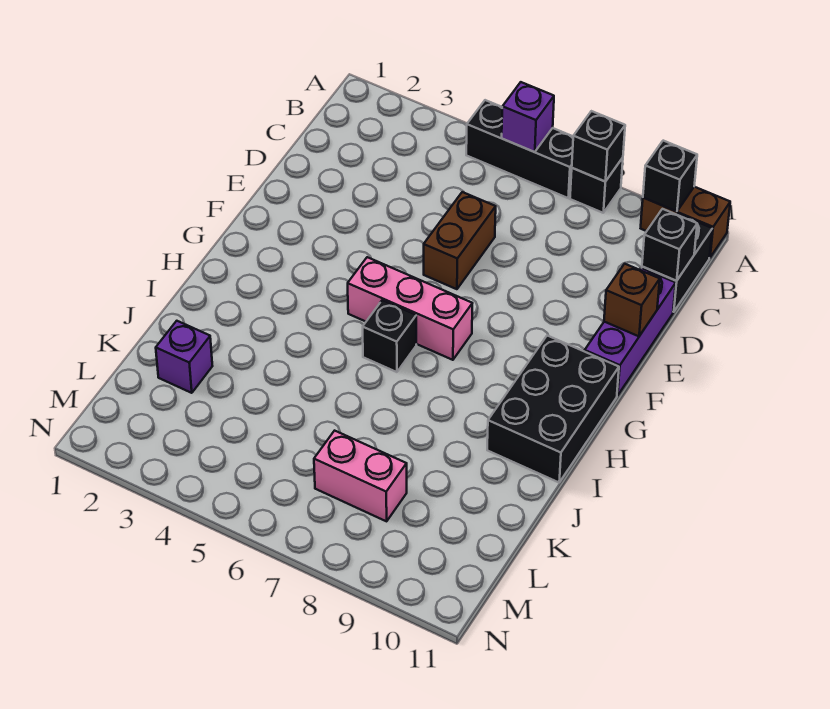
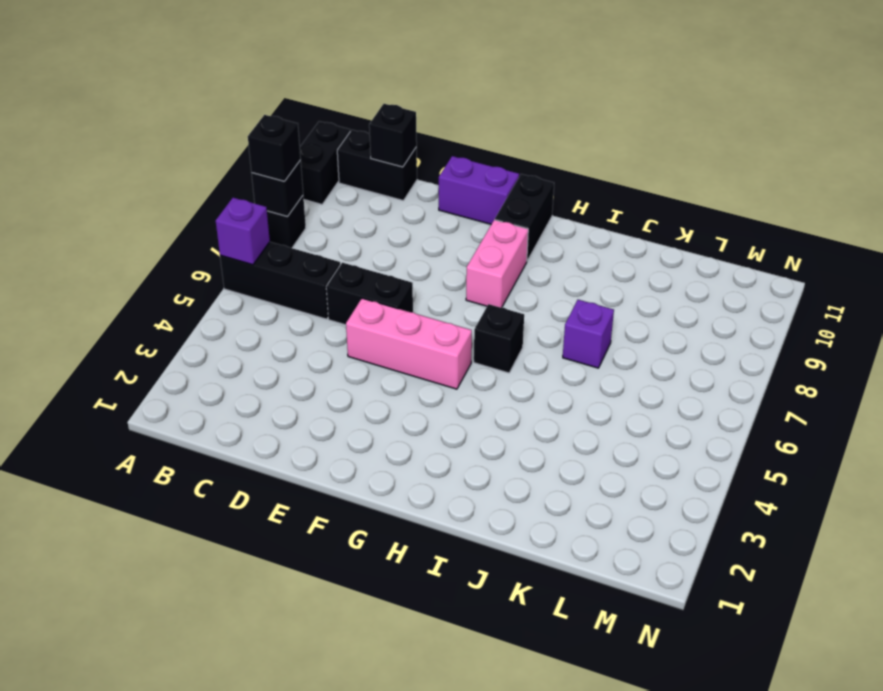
black 1x3 brick [466,100,573,198] -> black 1x3 brick turned to [220,242,341,319]
brown 1x2 brick [641,187,730,258] -> black 1x2 brick [300,121,350,204]
black 1x1 brick [643,141,697,211] -> black 1x1 brick moved to [248,115,301,181]
brown 1x2 brick [424,192,496,289] -> black 1x2 brick [326,263,413,325]
purple 1x3 brick [585,268,676,396] -> purple 1x2 brick [439,156,519,224]
brown 1x1 brick [604,264,660,336] -> none
pink 1x3 brick [348,257,472,360] -> pink 1x3 brick turned to [346,298,472,389]
black 2x3 brick [487,336,619,482] -> black 1x2 brick [495,174,554,261]
purple 1x1 brick [156,321,212,393] -> purple 1x1 brick moved to [563,300,614,368]
pink 1x2 brick [314,431,407,521] -> pink 1x2 brick moved to [466,220,528,307]

